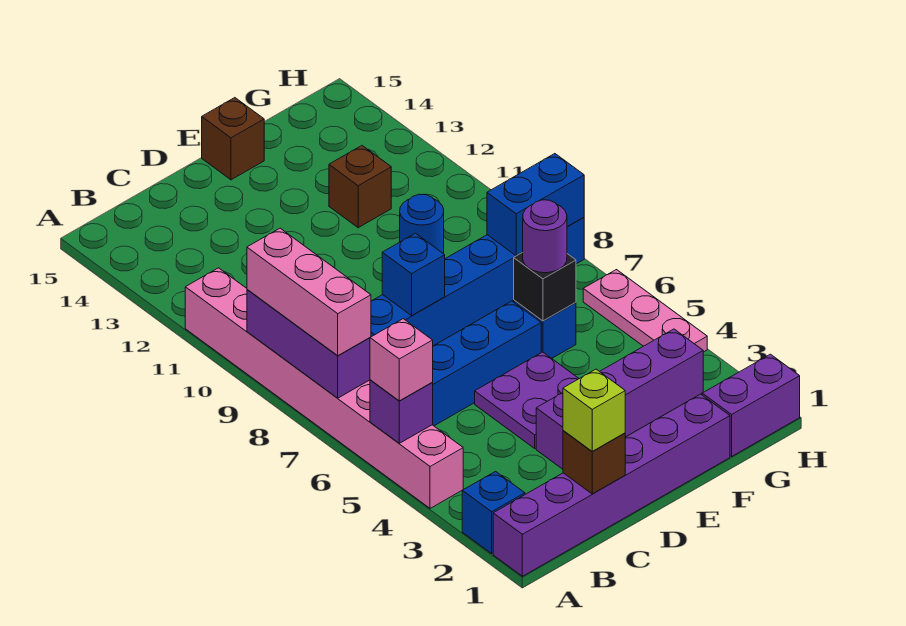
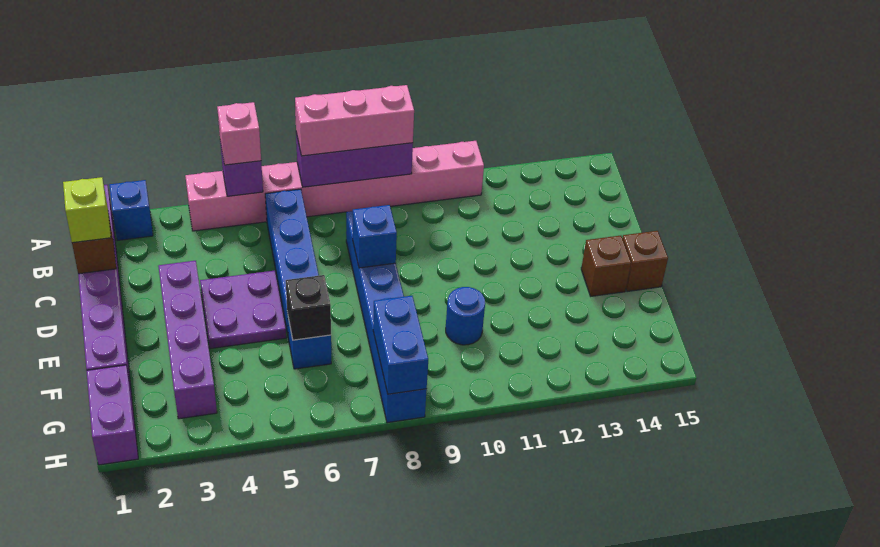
purple 1x1 round brick [523,200,567,273] -> none
brown 1x1 brick [329,146,391,228] -> brown 1x1 brick moved to [581,236,631,296]
pink 1x3 plate [583,270,707,352] -> none

